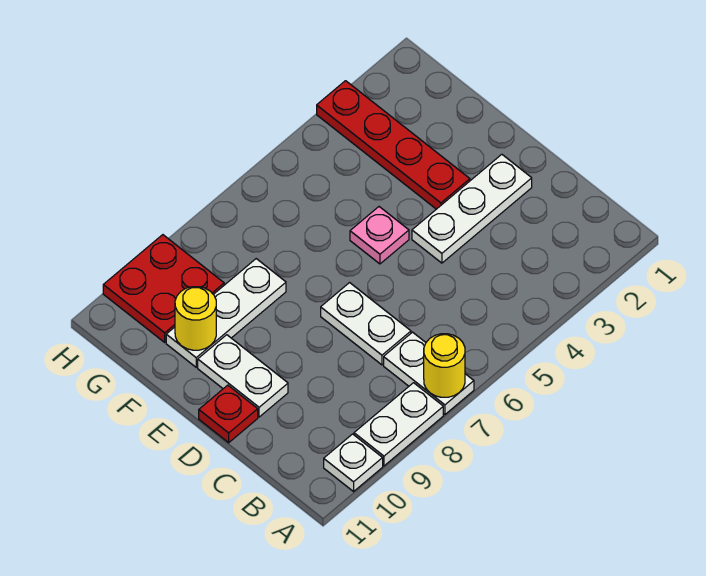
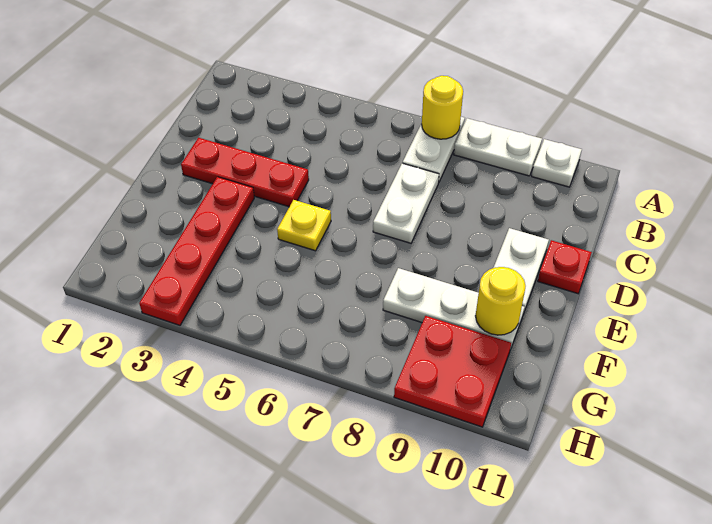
white 1x3 plate [412,154,532,263] -> red 1x3 plate [181,138,309,207]
pink 1x1 plate [350,207,409,264] -> yellow 1x1 plate [277,200,331,251]

